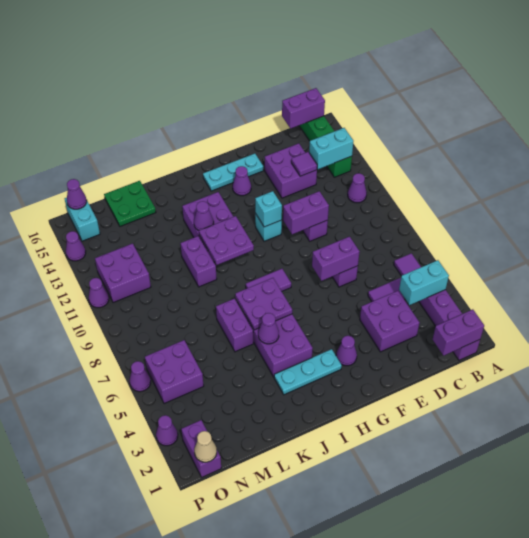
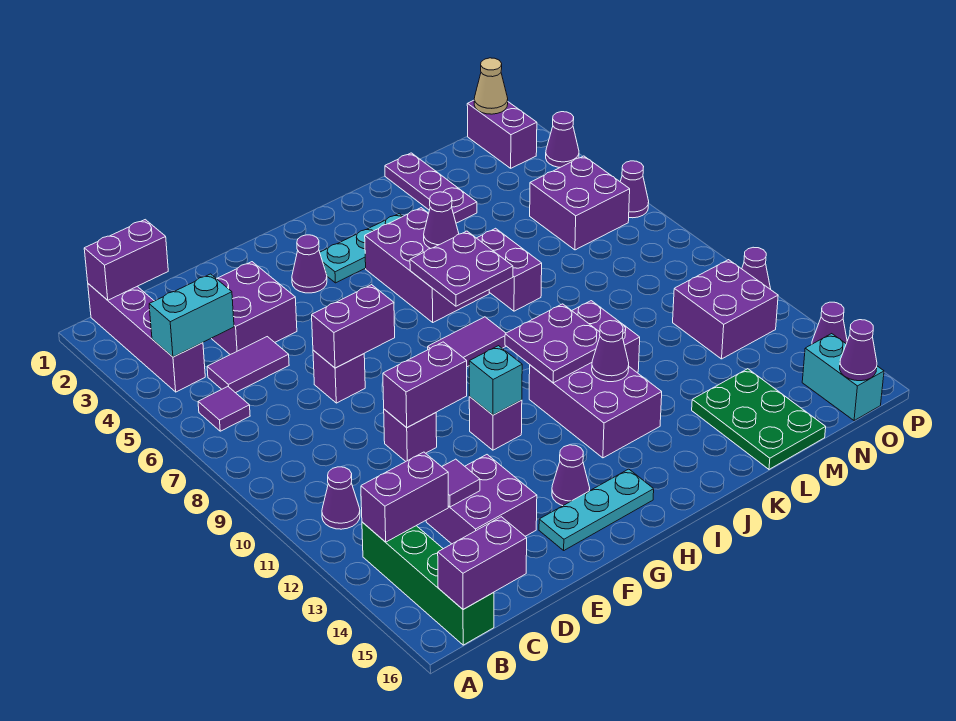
cyan 1x2 brick [309,128,353,169] -> purple 1x2 brick [361,452,448,542]
cyan 1x1 brick [255,214,282,241] -> purple 1x1 brick [469,397,522,450]
none -> purple 1x3 plate [385,153,477,223]
green 2x2 plate [104,181,156,226] -> green 2x3 plate [692,369,826,469]

